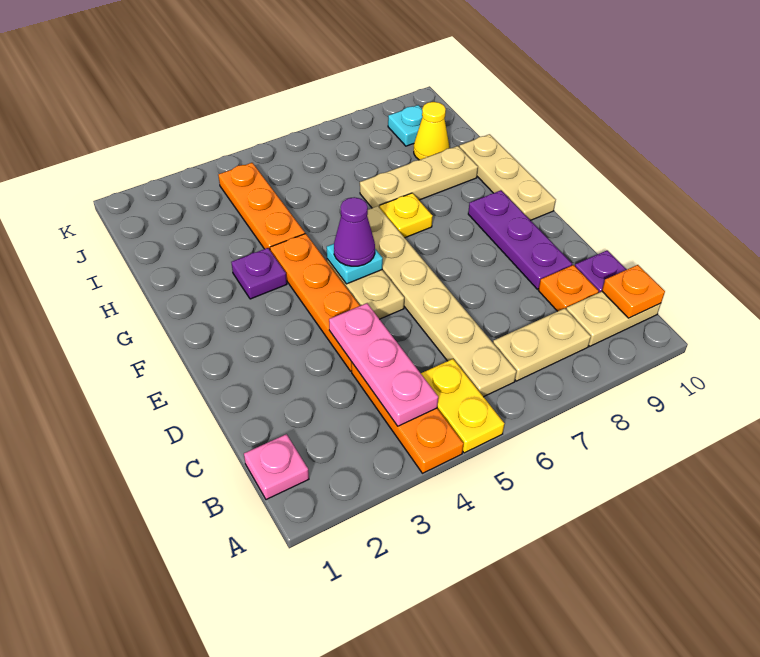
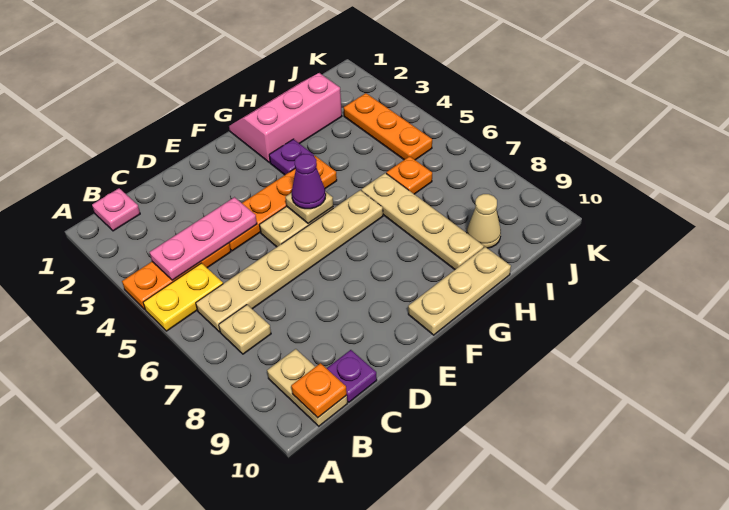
tan 1x2 plate [493,308,591,381] -> tan 1x1 plate [219,305,271,354]
orange 1x1 plate [538,265,599,311] -> orange 1x1 plate moved to [386,156,432,194]
purple 1x3 plate [468,190,572,289] -> none
cyan 1x1 plate [327,244,383,284] -> tan 1x1 plate [285,192,333,224]
none -> pink 2x3 slope [229,73,342,163]
yellow 1x1 plate [380,193,433,238] -> none
orange 1x3 plate [218,163,305,250] -> orange 1x3 plate turned to [344,93,432,160]
tan 1x3 plate [360,146,478,208] -> tan 1x4 plate [361,173,484,270]
yellow 1x1 cone [414,102,450,160] -> tan 1x1 cone [467,194,501,248]
cyan 1x1 plate [388,105,422,146] -> none

